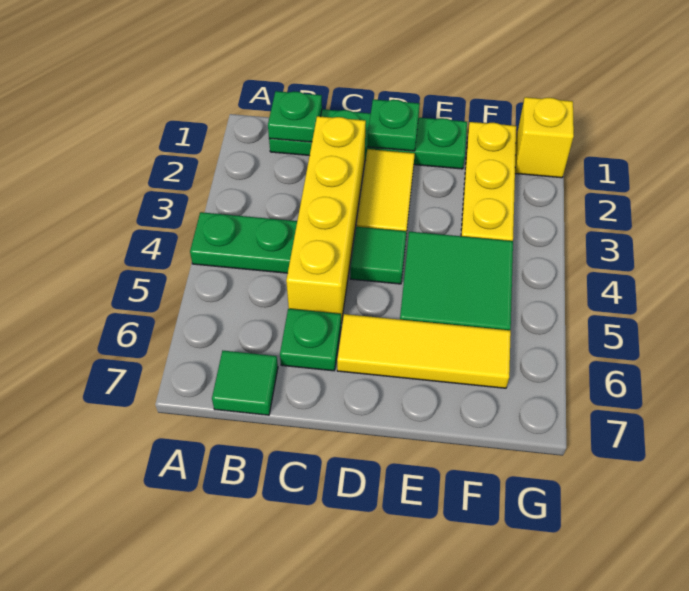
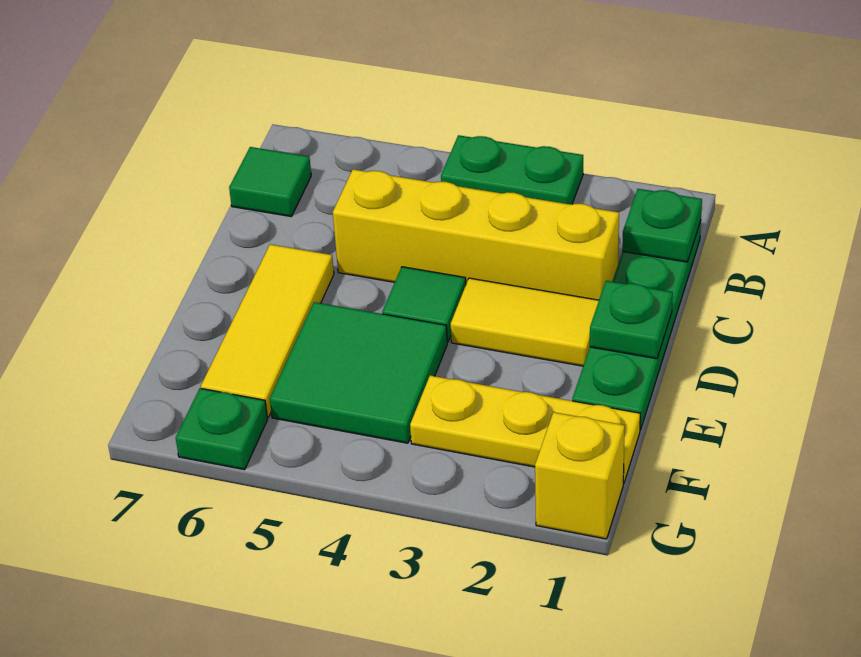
green 1x2 plate [190,212,297,273] -> green 1x2 plate turned to [441,135,583,204]
green 1x1 plate [280,309,341,371] -> green 1x1 plate moved to [176,388,268,470]

